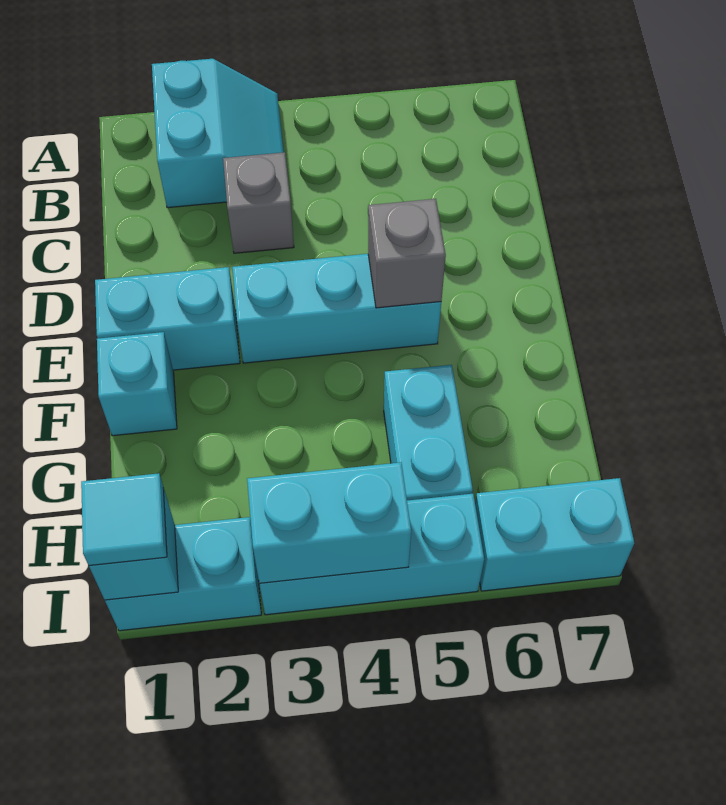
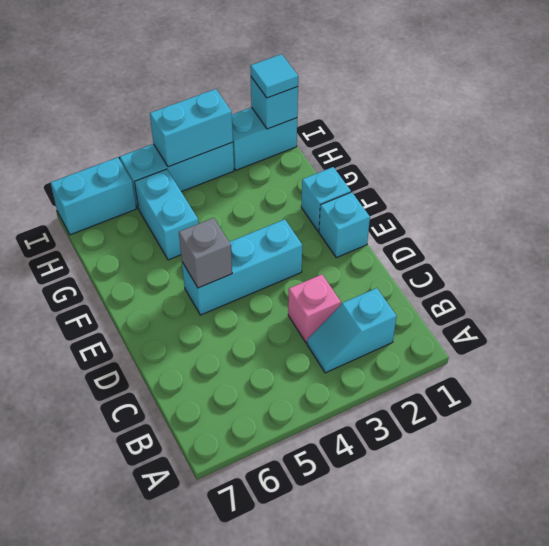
cyan 2x2 slope [152,59,284,208] -> cyan 1x2 slope [307,288,397,373]
grey 1x1 brick [223,152,294,253] -> pink 1x1 brick [288,275,341,343]
cyan 1x2 brick [95,267,240,370] -> cyan 1x1 brick [319,192,370,258]

